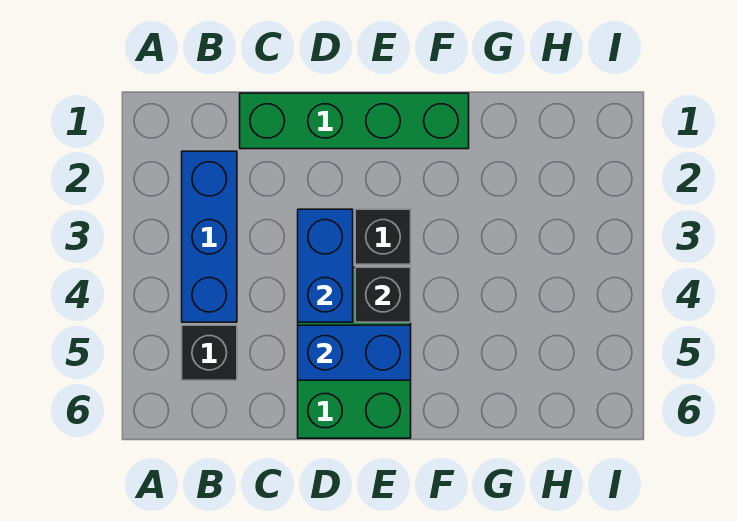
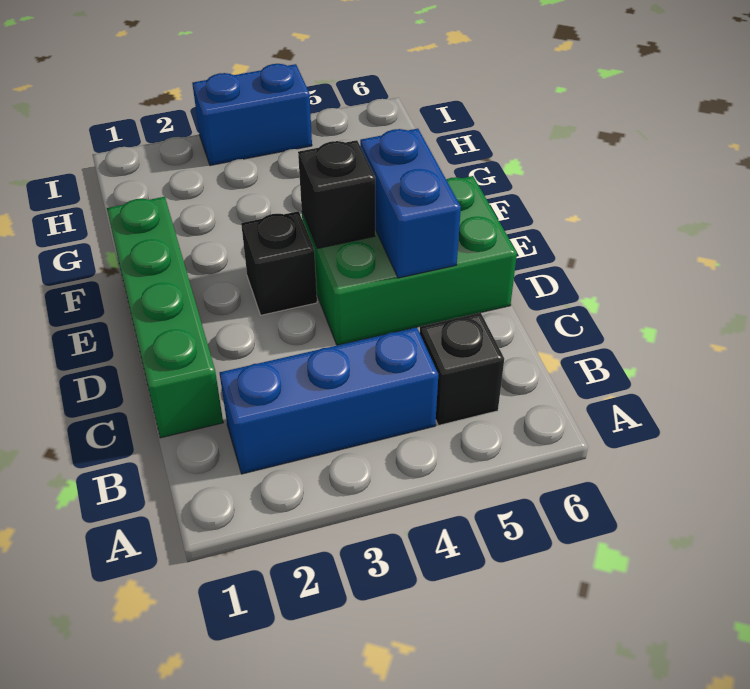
blue 1x2 brick [298,209,353,322] -> blue 1x2 brick moved to [192,64,312,166]

